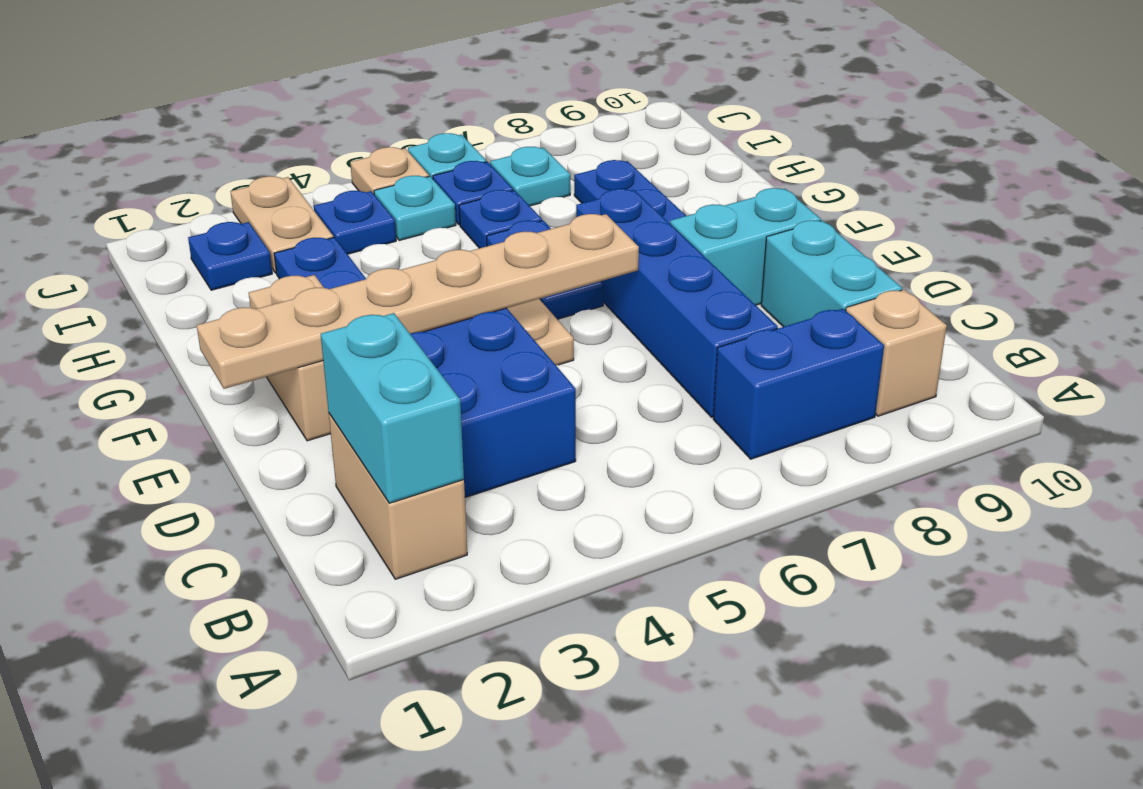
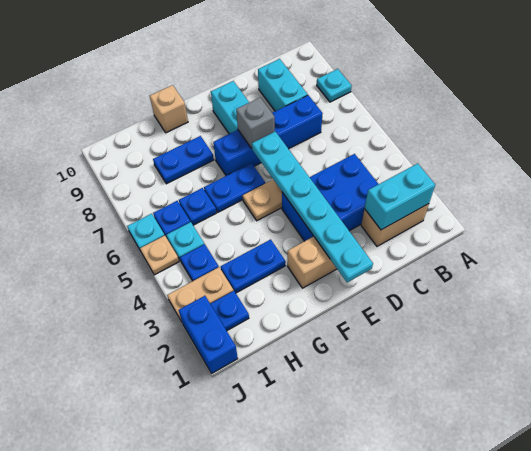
blue 1x2 brick [713,309,884,459] -> blue 1x2 brick moved to [179,296,238,373]
tan 1x1 brick [846,290,947,416] -> tan 1x1 brick moved to [150,85,188,133]
cyan 1x2 brick [761,220,902,327] -> cyan 1x2 brick turned to [258,59,308,111]
tan 1x6 plate [197,214,639,389] -> cyan 1x6 plate [252,132,373,283]
none -> grey 1x1 brick [236,98,275,148]
cyan 1x1 plate [490,147,570,206] -> cyan 1x1 plate moved to [317,69,352,102]

